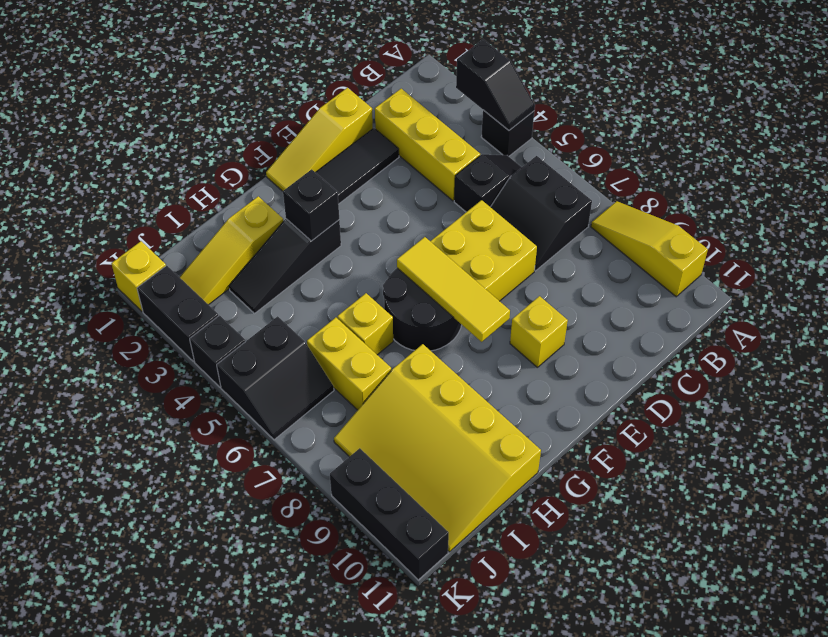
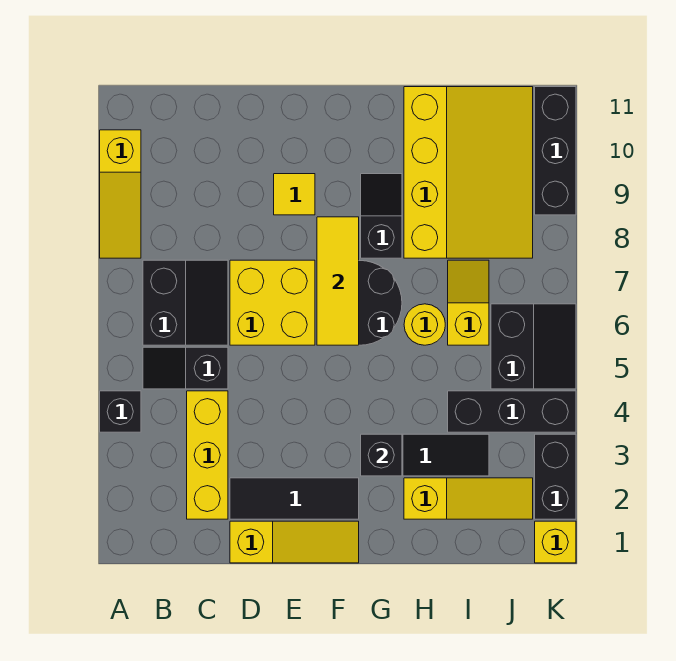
black 1x2 slope [456,39,535,130] -> black 1x2 slope moved to [361,174,402,258]
yellow 1x1 brick [510,296,568,367] -> yellow 1x1 tile [274,174,315,215]
yellow 1x1 brick [337,293,393,355] -> yellow 1x1 round brick [404,304,445,345]
yellow 1x2 brick [307,318,391,410] -> yellow 1x2 slope [448,260,489,345]
black 2x2 slope [217,316,334,440] -> black 2x2 slope turned to [491,304,576,389]
black 1x1 brick [190,315,246,387] -> black 1x3 brick [448,391,576,432]

